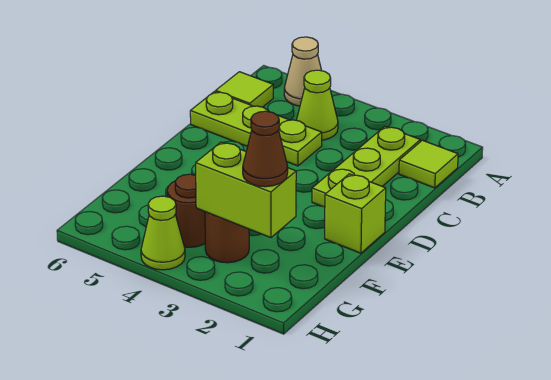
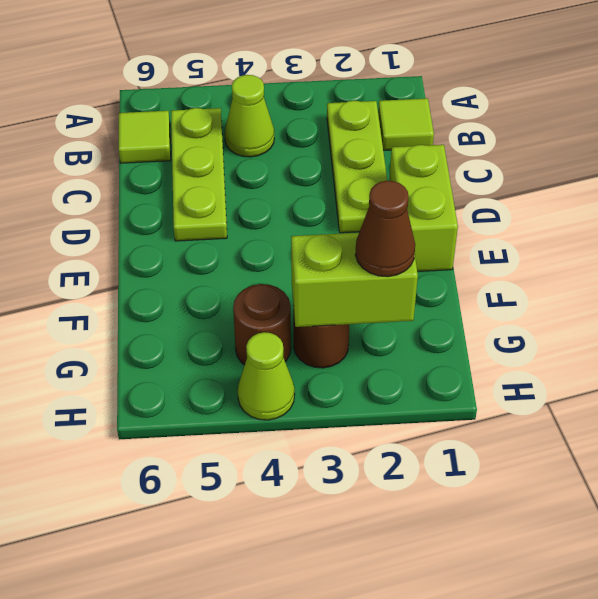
tan 1x1 cone [284,37,321,106] -> none
lime 1x3 plate [190,92,322,166] -> lime 1x3 plate turned to [171,108,227,241]
lime 1x1 brick [325,174,386,253] -> lime 1x2 brick [389,145,458,271]

